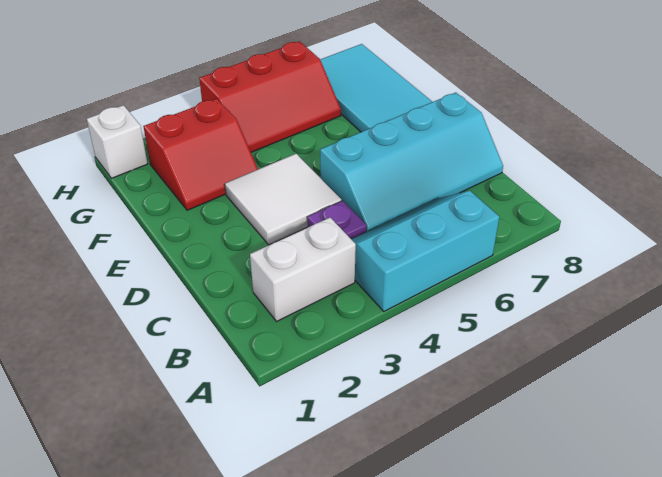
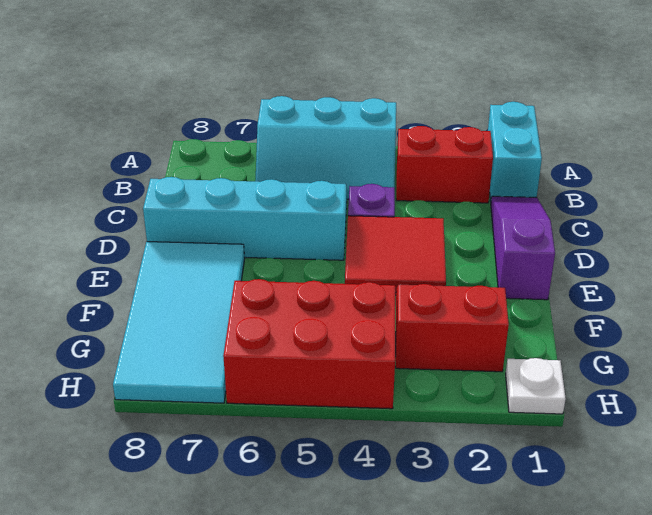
none -> cyan 1x2 brick [488,102,542,201]
white 1x2 brick [250,218,356,322] -> red 1x2 brick [396,126,493,203]
none -> purple 1x3 slope [491,196,555,300]
white 2x2 tile [225,154,341,245] -> red 2x2 tile [345,216,446,295]
red 2x3 slope [199,41,341,152] -> red 2x3 brick [223,279,395,409]
white 1x1 brick [87,105,147,178] -> white 1x1 plate [506,358,566,414]

